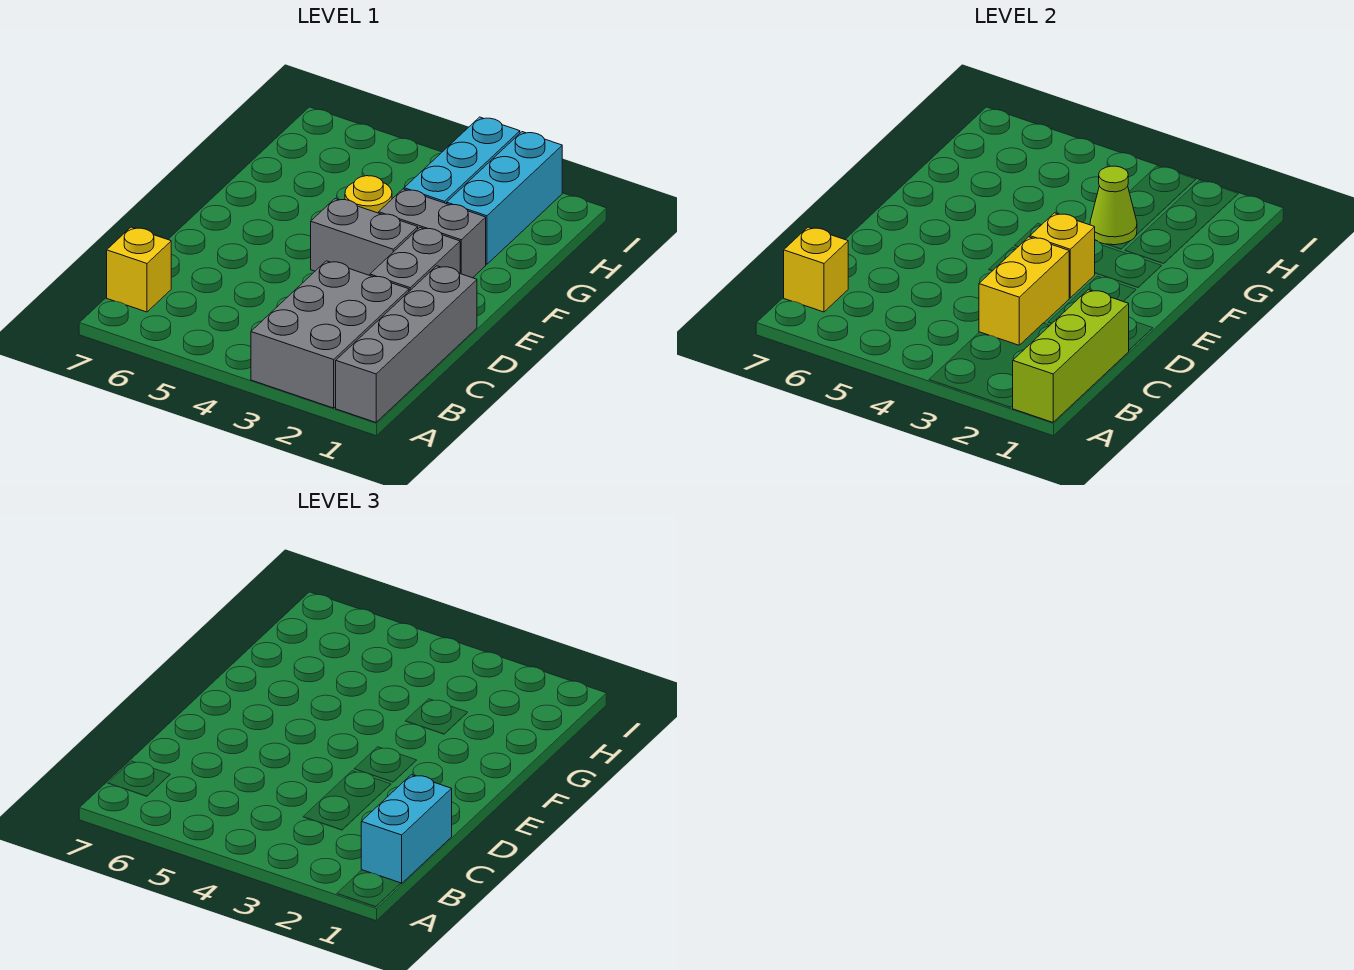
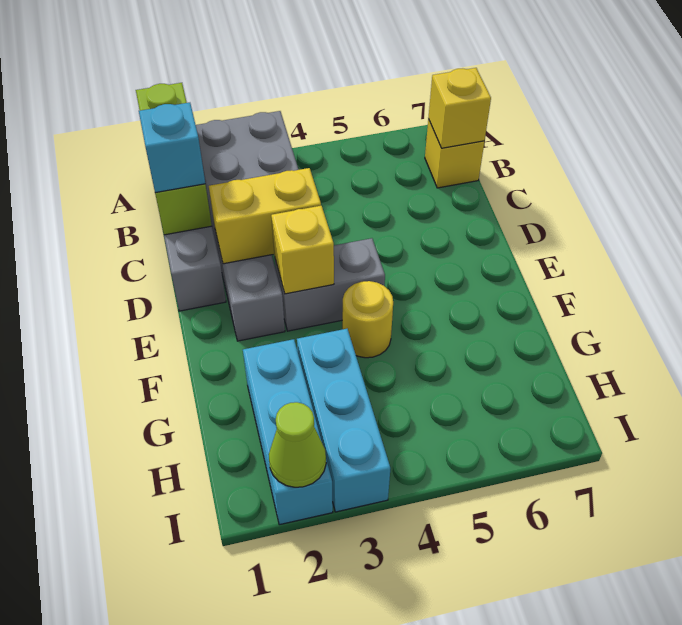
cyan 1x2 brick [361,775,452,884] -> cyan 1x1 brick [139,103,205,193]
yellow 1x2 brick [979,237,1069,345] -> yellow 1x2 brick turned to [209,168,321,264]
grey 1x2 brick [379,189,486,278] -> none
lime 1x1 cone [1090,166,1137,245] -> lime 1x1 cone moved to [269,402,326,487]

